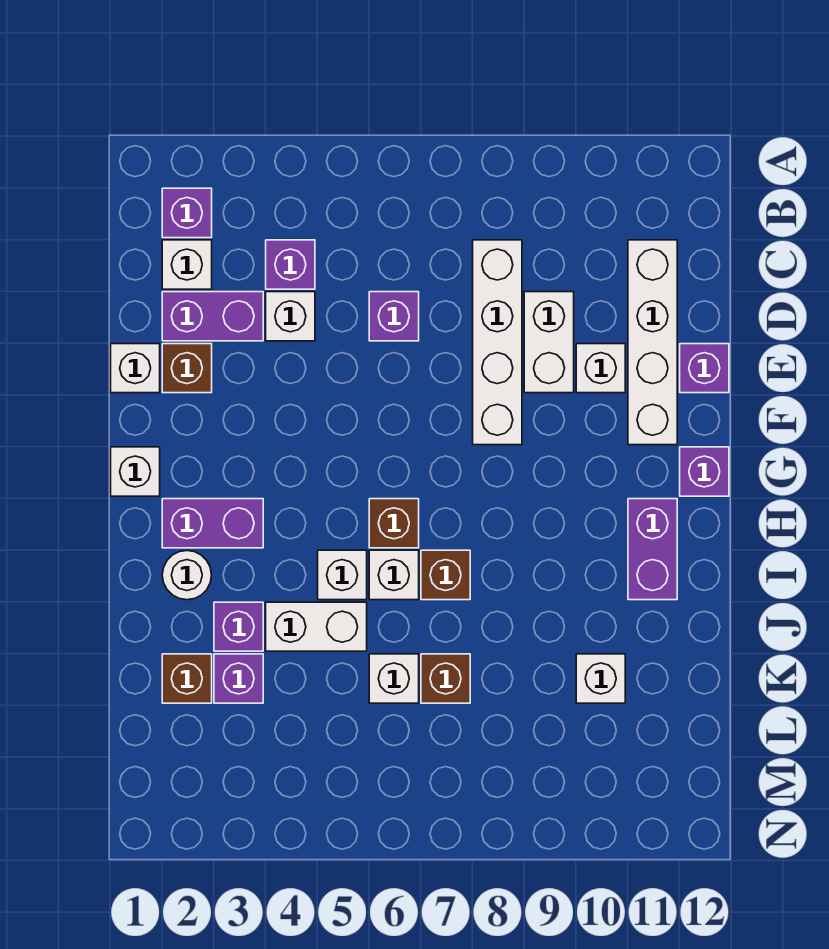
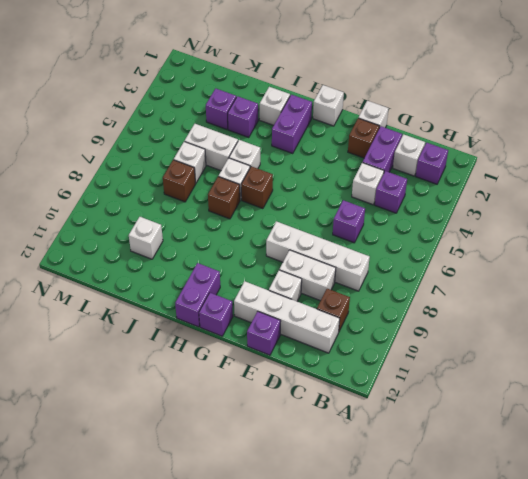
purple 1x2 brick [628,499,677,600] -> purple 1x2 brick turned to [175,263,220,327]
white 1x1 round brick [162,551,212,600] -> white 1x1 brick [260,87,290,125]
white 1x2 brick [266,602,367,651] -> white 1x2 brick turned to [185,124,238,171]
brown 1x1 brick [162,654,212,703] -> brown 1x1 brick moved to [317,289,350,331]

